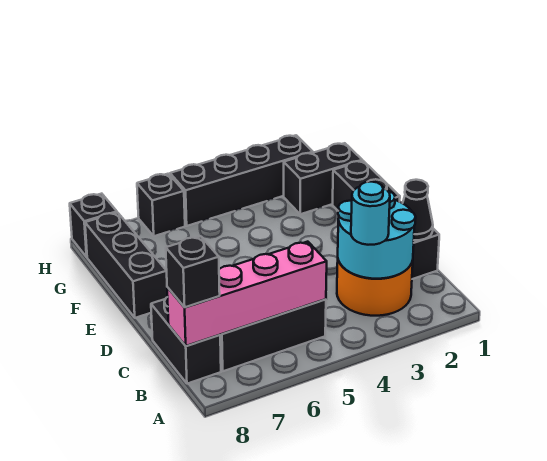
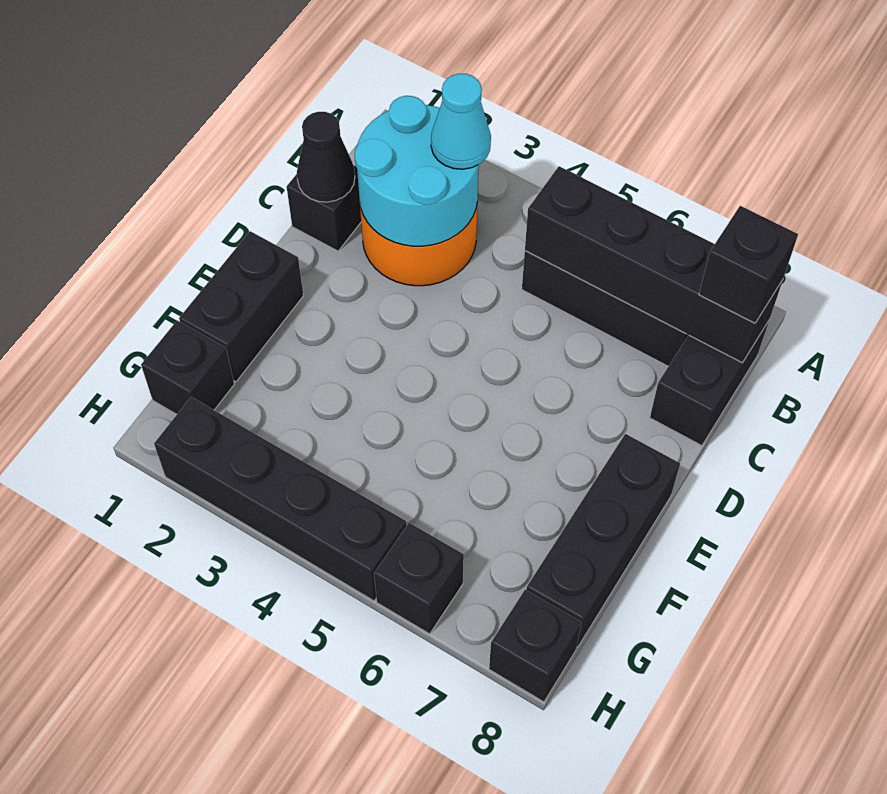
cyan 1x1 round brick [351,182,390,245] -> cyan 1x1 cone [431,74,491,169]
pink 1x4 brick [167,242,327,346] -> black 1x4 brick [525,166,783,363]
black 1x2 brick [284,143,362,214] -> black 1x1 brick [141,320,234,414]

